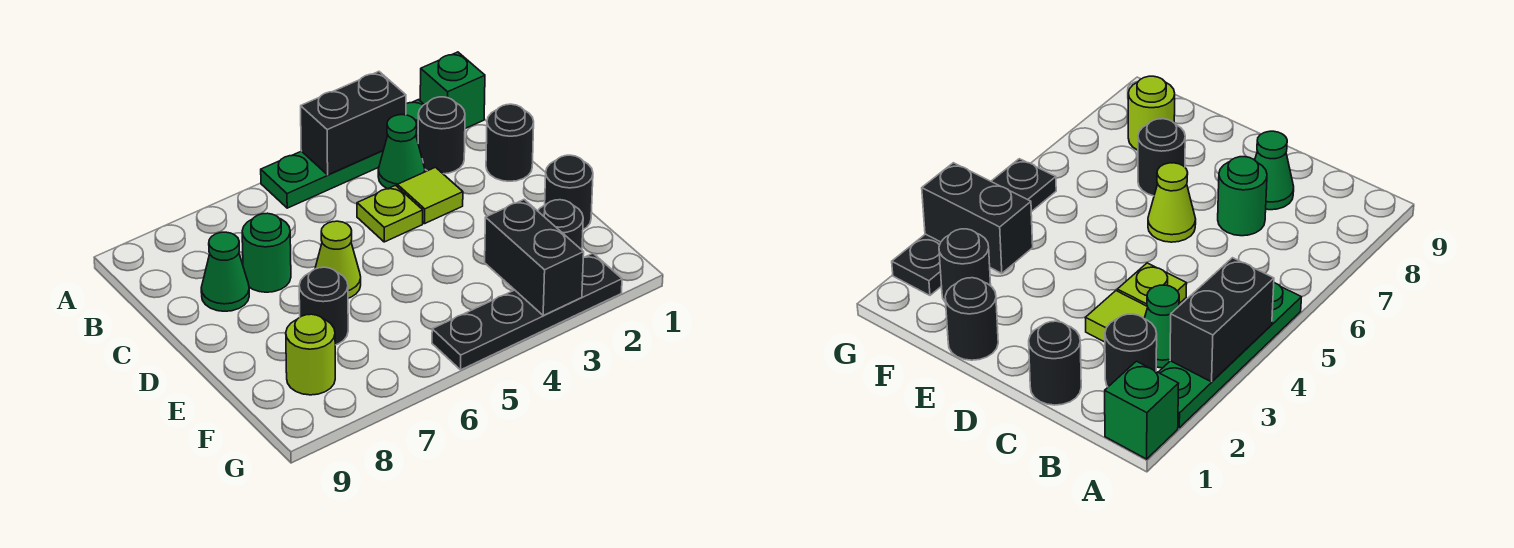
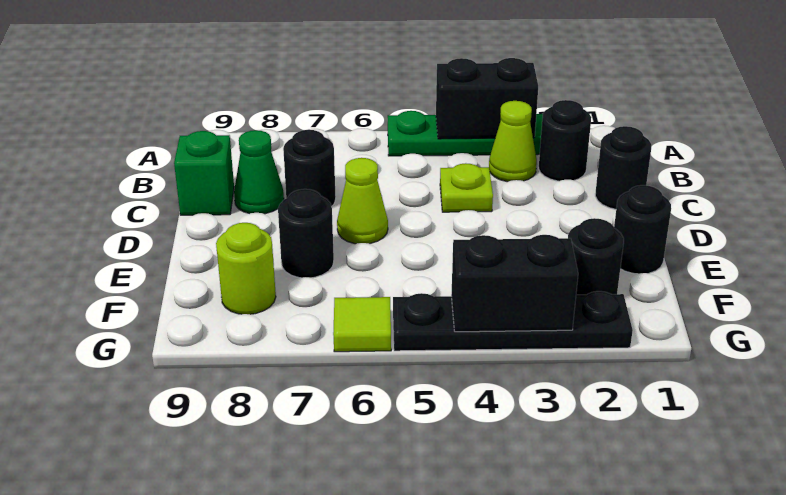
green 1x1 brick [420,52,485,129] -> green 1x1 brick moved to [174,131,234,215]
green 1x1 cone [378,115,425,189] -> lime 1x1 cone [489,101,537,182]
lime 1x1 tile [397,167,463,223] -> lime 1x1 tile moved to [333,297,391,352]
green 1x1 round brick [242,213,291,292] -> black 1x1 round brick [283,130,336,206]
black 1x2 brick [485,199,584,315] -> black 1x2 brick turned to [451,235,578,332]

